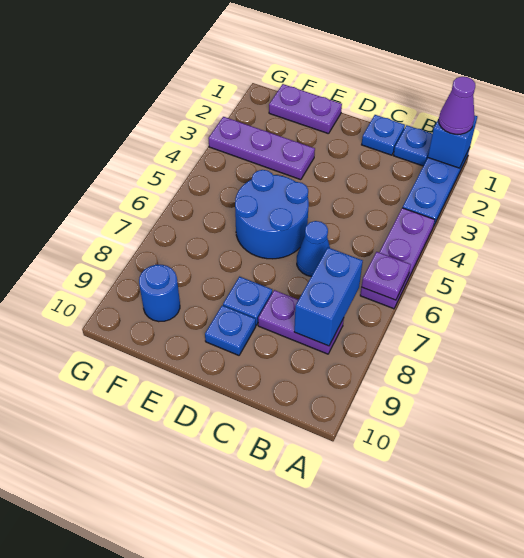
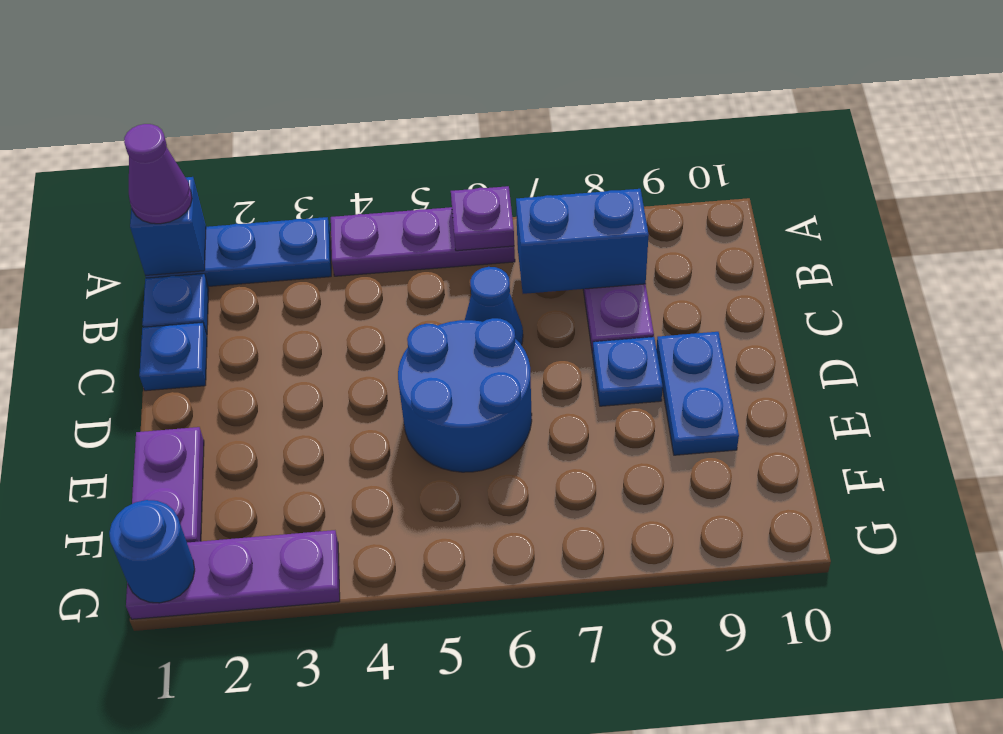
blue 1x1 plate [205,305,256,355] -> blue 1x2 plate [656,332,739,455]
purple 1x3 plate [208,117,315,180] -> purple 1x3 plate turned to [126,530,340,619]
blue 1x1 round brick [139,265,180,322] -> blue 1x1 round brick moved to [109,500,195,603]

